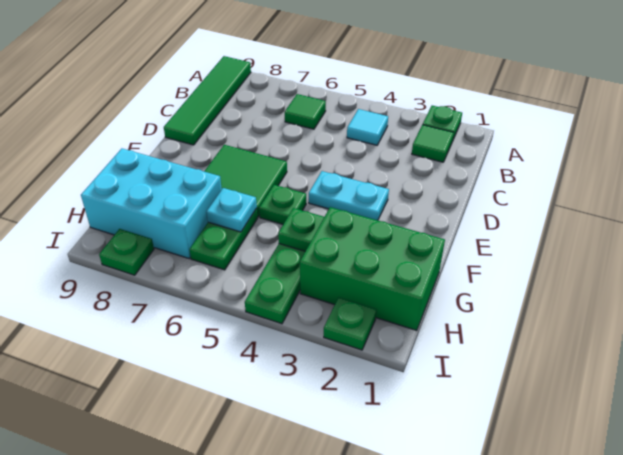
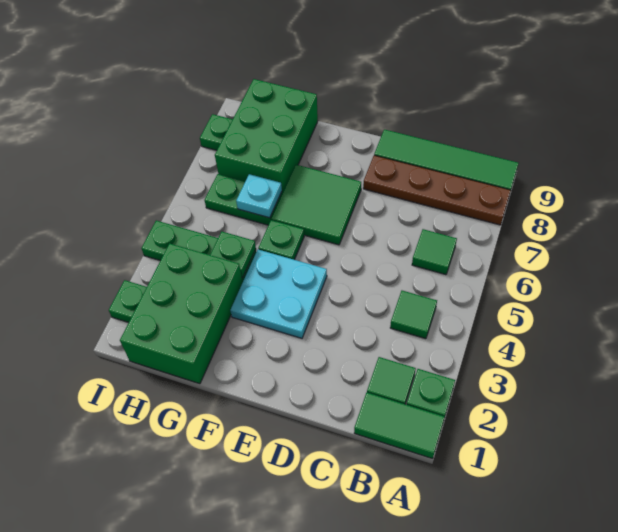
none -> green 1x2 tile [354,393,445,459]
none -> brown 1x4 plate [363,155,511,225]
cyan 1x1 tile [347,109,388,145] -> green 1x1 tile [390,291,437,339]
cyan 1x2 plate [309,171,389,220] -> cyan 2x2 plate [230,249,327,338]
cyan 2x3 brick [81,149,222,258] -> green 2x3 brick [215,79,318,194]

